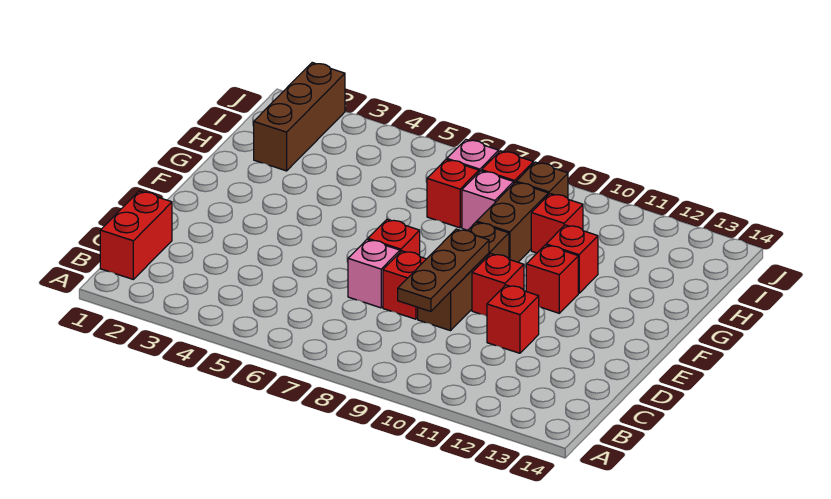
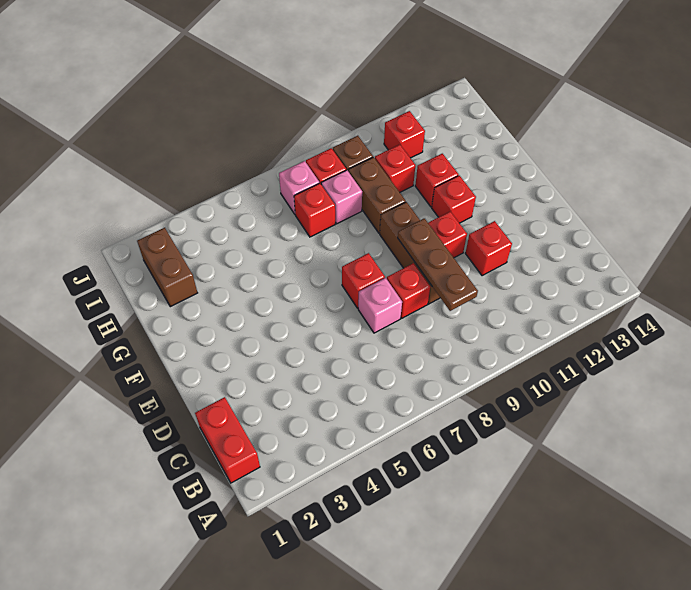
brown 1x3 brick [254,63,345,171] -> brown 1x2 brick [137,228,197,307]
none -> red 1x1 brick [384,111,425,158]

